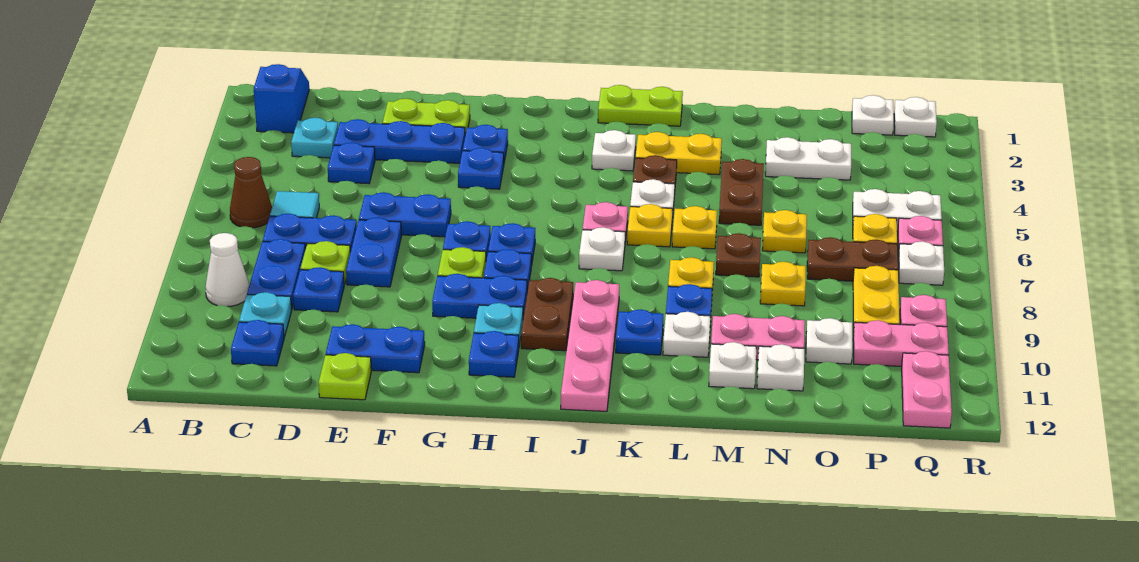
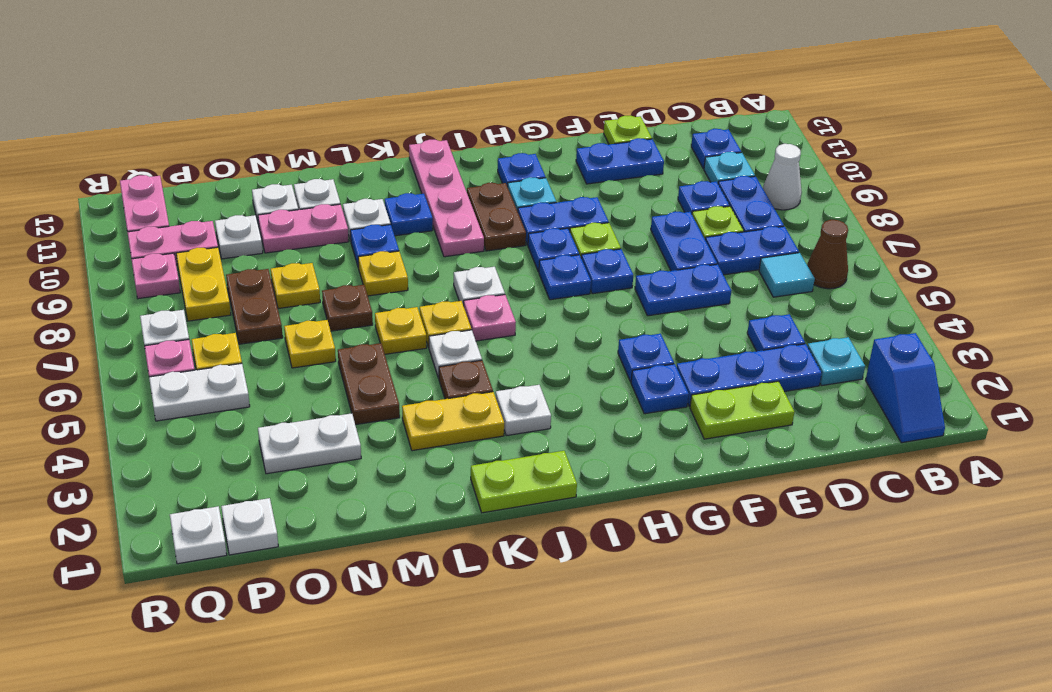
brown 1x2 plate [807,237,898,281] -> brown 1x2 plate turned to [226,269,283,344]

